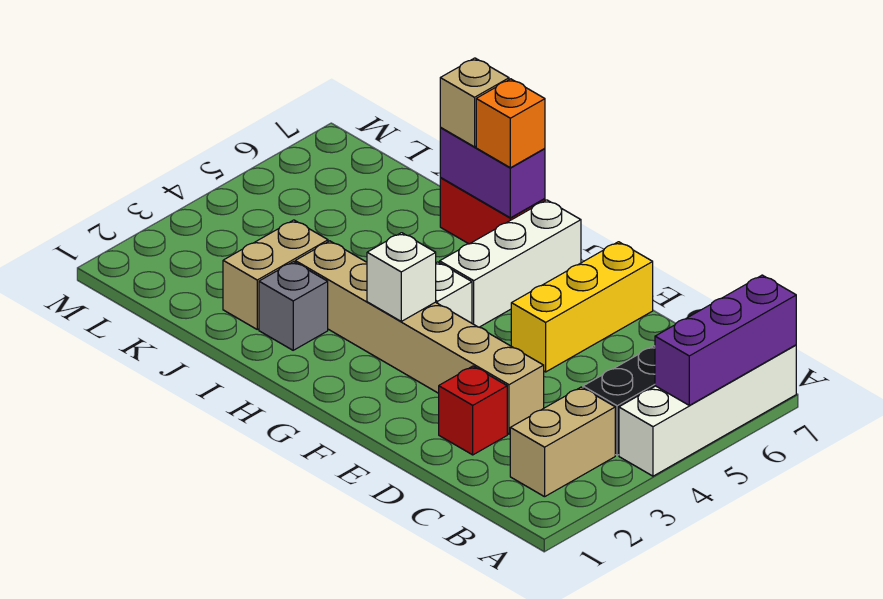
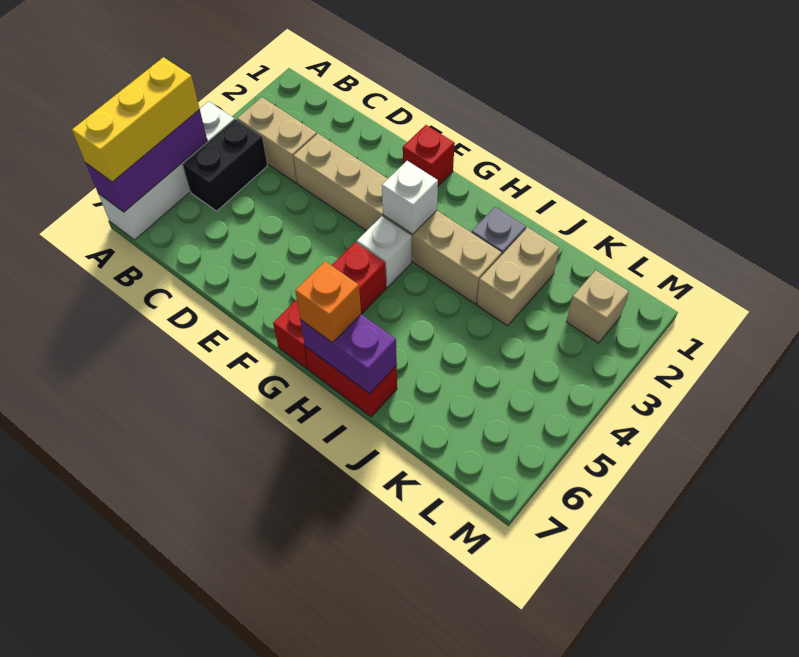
tan 1x2 brick [510,387,615,497] -> tan 1x2 brick turned to [237,97,317,183]
red 1x1 brick [439,366,507,455] -> red 1x1 brick moved to [403,125,455,186]
yellow 1x3 brick [511,242,653,372] -> yellow 1x3 brick moved to [72,57,200,182]
white 1x3 brick [440,200,581,327] -> red 1x3 brick [273,242,386,369]
tan 1x1 brick [440,58,509,147] -> tan 1x1 brick moved to [566,270,629,343]

